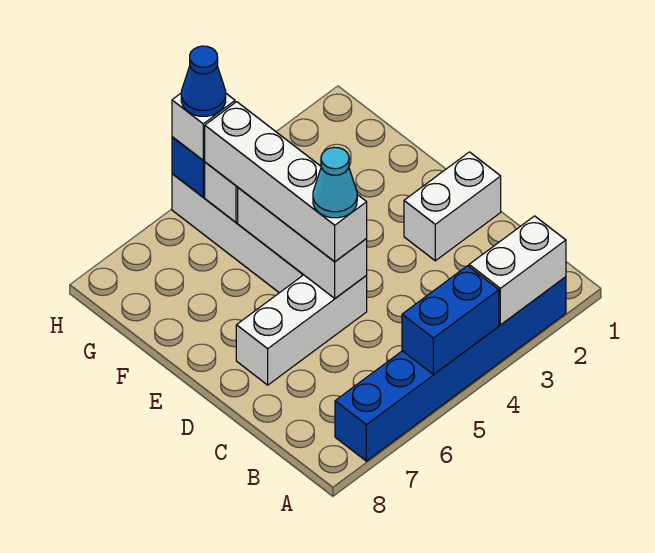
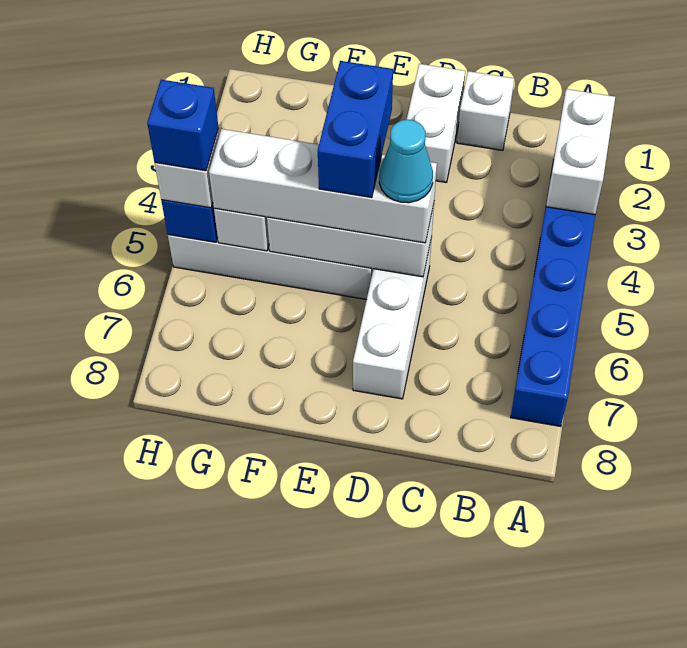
blue 1x2 brick [402,266,499,374] -> blue 1x2 brick moved to [318,61,393,198]
none -> white 1x1 brick [457,71,514,150]
blue 1x1 cone [181,46,226,116] -> blue 1x1 brick [147,80,219,171]

